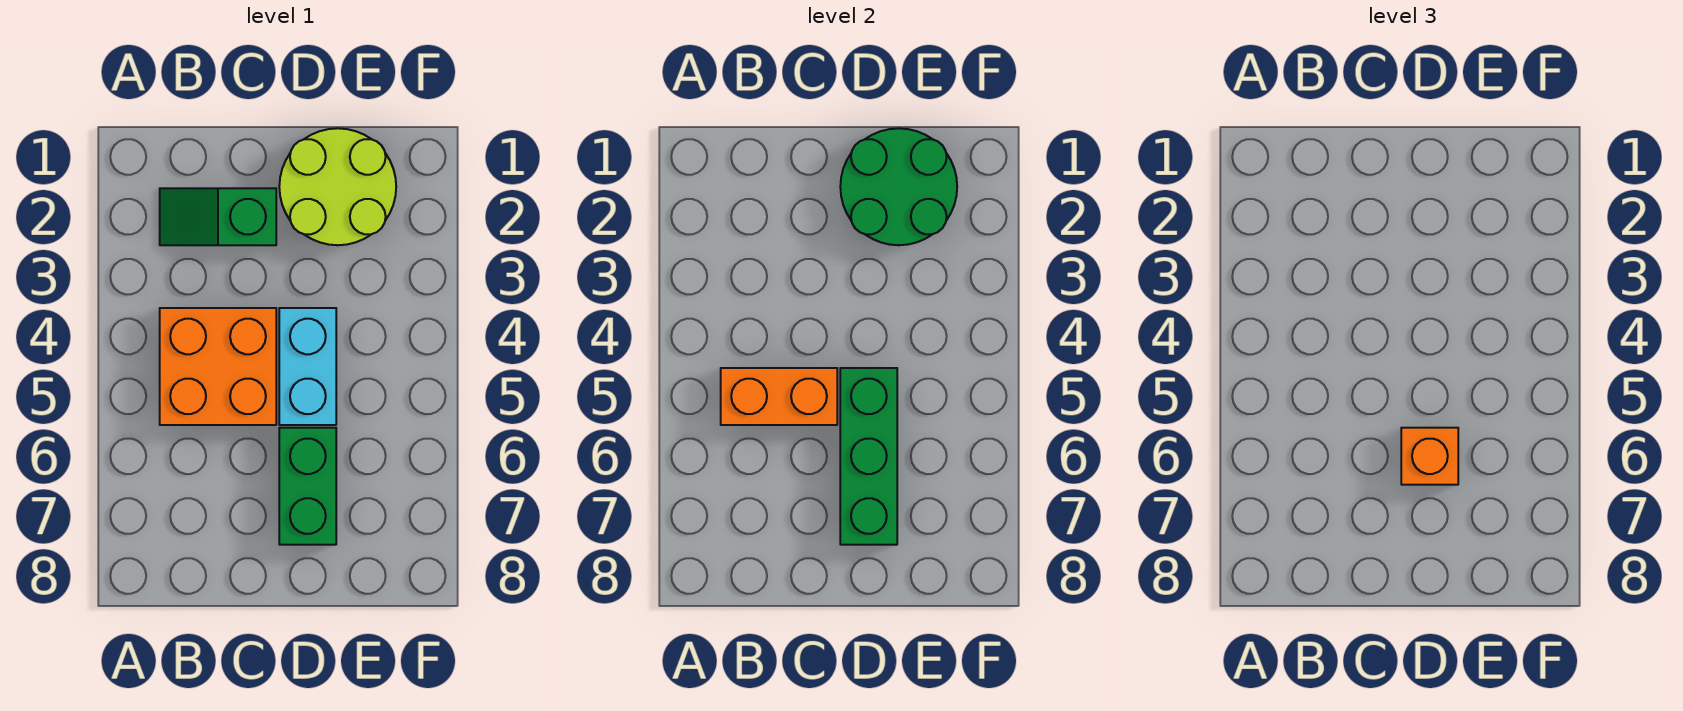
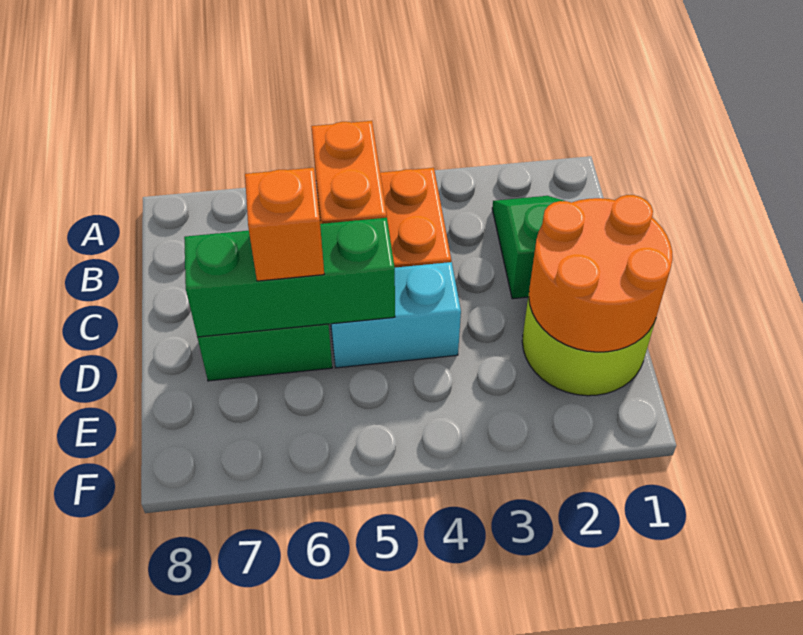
green 2x2 round brick [840,128,957,245] -> orange 2x2 round brick [529,195,672,352]

